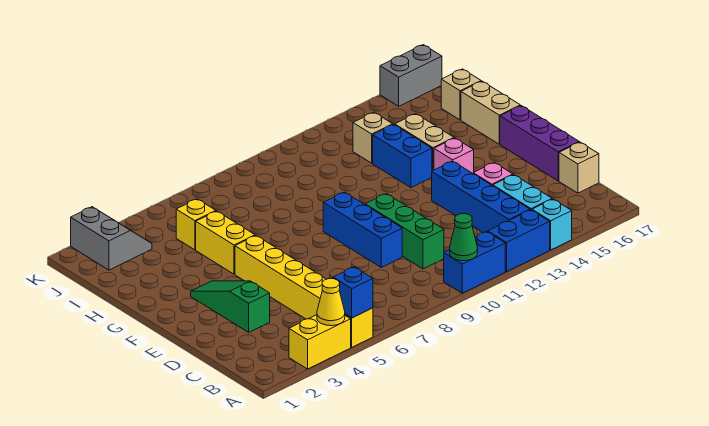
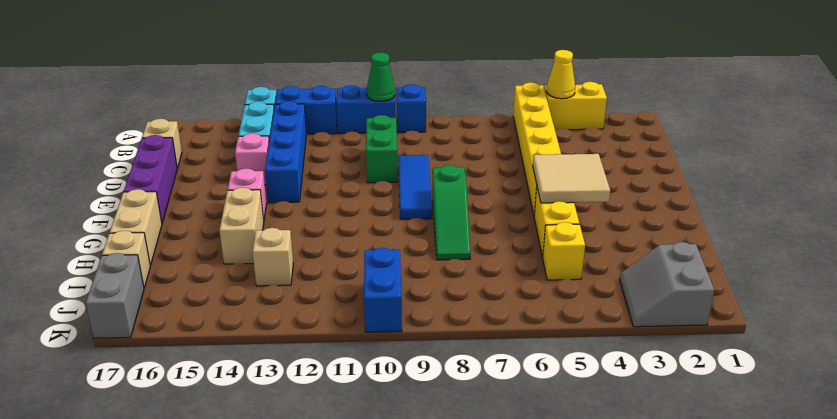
blue 1x1 brick [333,267,373,318] -> blue 1x1 brick moved to [397,84,426,133]
green 1x3 brick [365,194,444,269] -> green 1x2 brick [366,115,398,183]
green 1x3 slope [191,281,270,332] -> green 1x3 slope moved to [432,165,471,260]
blue 1x3 brick [323,192,402,267] -> blue 1x3 tile [398,155,432,219]
none -> tan 2x2 tile [533,154,610,203]
blue 1x2 brick [373,125,432,188] -> blue 1x2 brick moved to [364,248,402,332]
grey 1x2 brick [380,45,442,106] -> grey 1x2 brick turned to [86,253,144,338]

